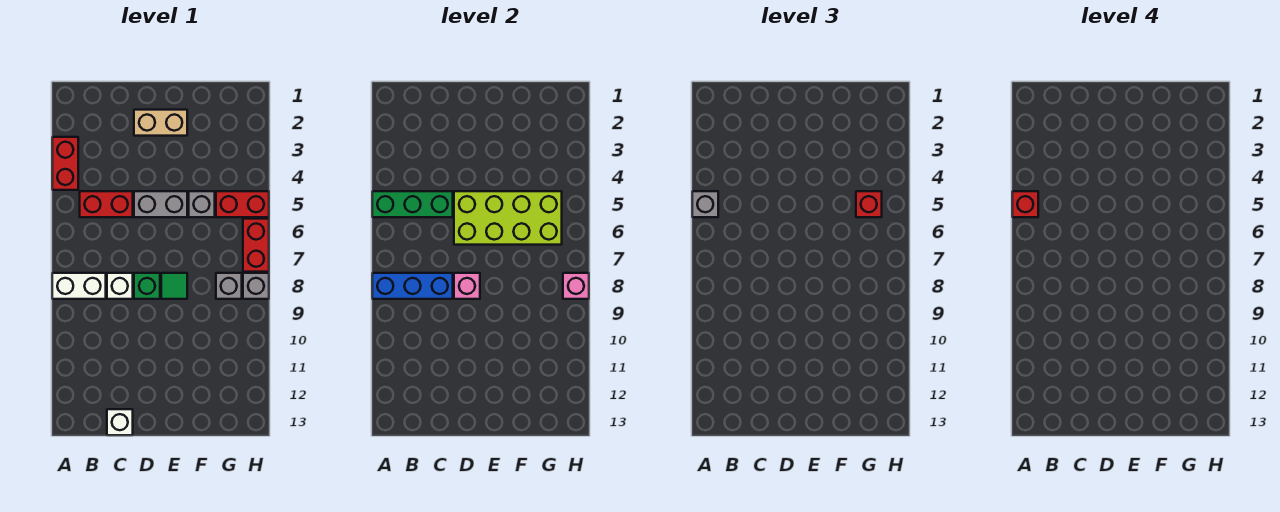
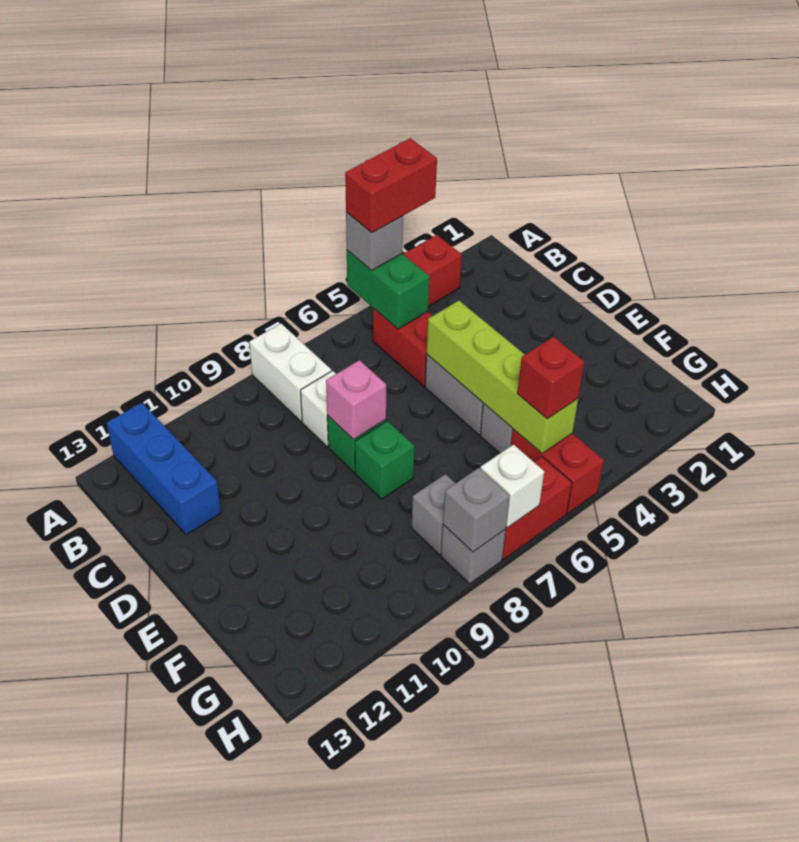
green 1x3 brick [372,191,453,217] -> green 1x2 brick [347,250,430,329]
red 1x1 brick [1012,191,1038,217] -> red 1x2 brick [345,138,437,233]
blue 1x3 brick [372,273,453,299] -> blue 1x3 brick moved to [107,403,221,535]
white 1x1 brick [107,409,133,435] -> white 1x1 brick moved to [480,445,544,528]
tan 1x2 brick [134,110,187,136] -> none
lime 2x4 brick [454,191,562,245] -> lime 1x4 brick [427,301,578,453]
green 1x1 tile [161,273,187,299] -> green 1x1 brick [355,421,415,499]
pink 1x1 brick [563,273,589,299] -> grey 1x1 brick [443,468,510,552]

